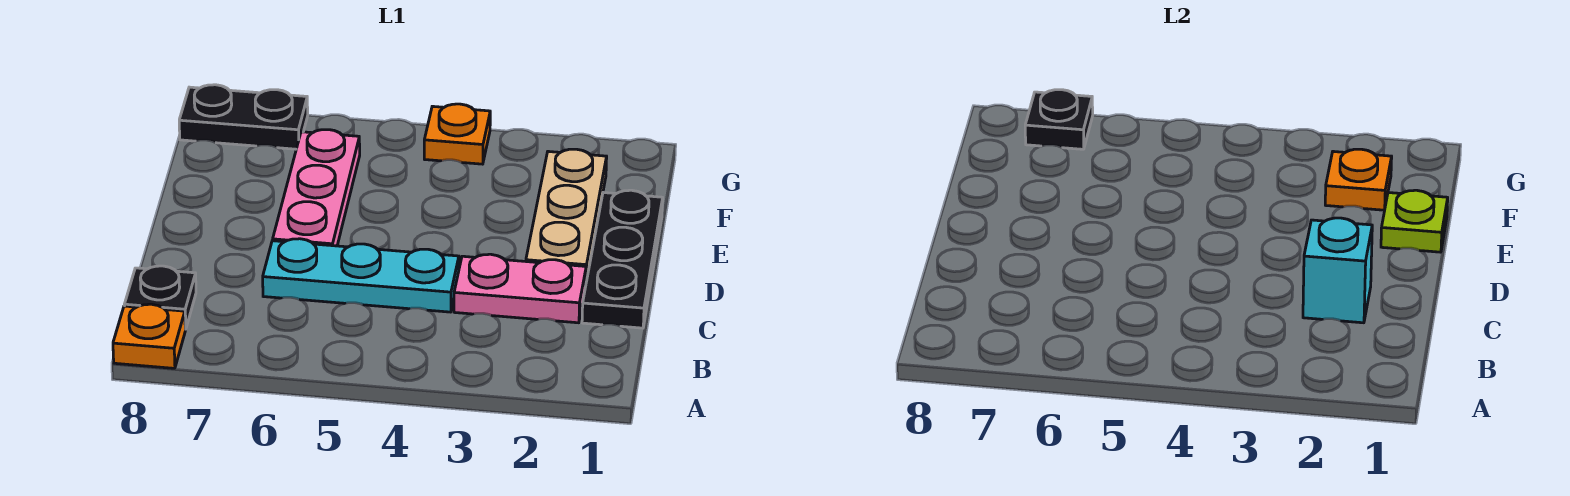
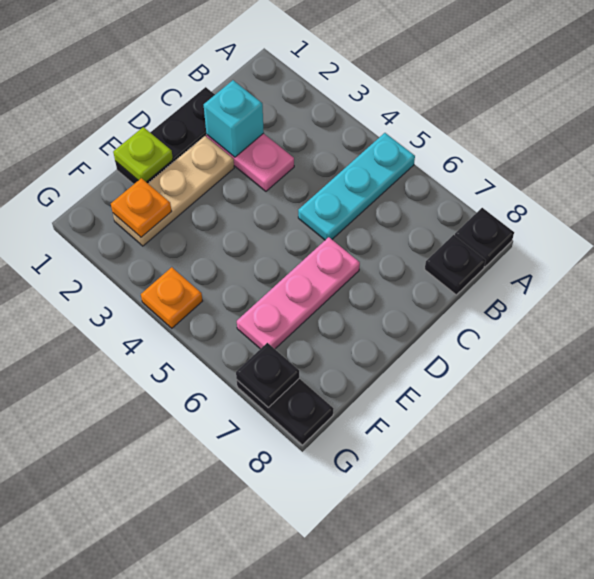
orange 1x1 plate [113,304,185,368] -> black 1x1 plate [455,208,514,267]
cyan 1x3 plate [263,239,459,312] -> cyan 1x3 plate turned to [298,133,415,240]

